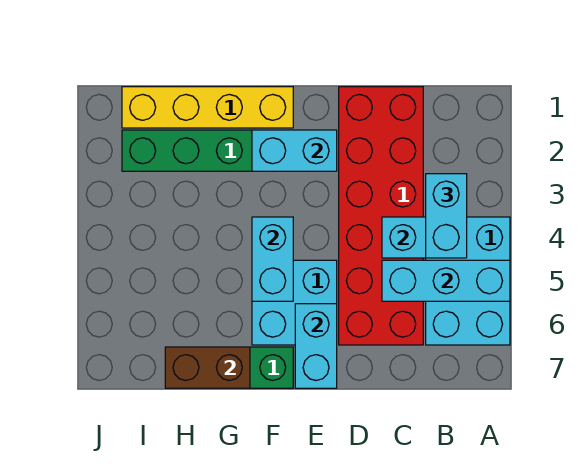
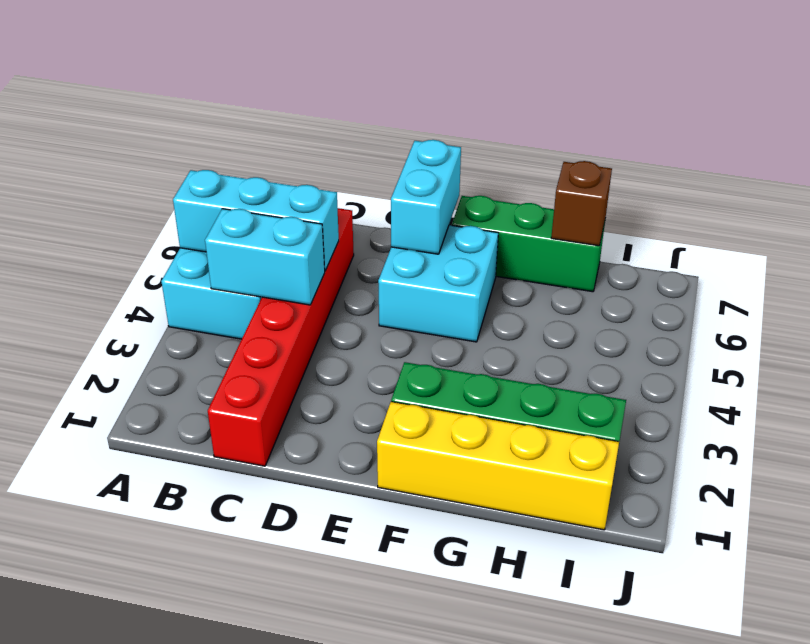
cyan 1x2 brick [426,174,467,258] -> none
red 2x6 brick [339,87,423,345] -> red 1x6 brick [208,208,354,466]
cyan 1x2 brick [252,130,337,171] -> none
cyan 1x2 brick [252,217,293,301] -> none
brown 1x2 brick [165,347,250,388] -> brown 1x1 brick [551,161,612,246]

